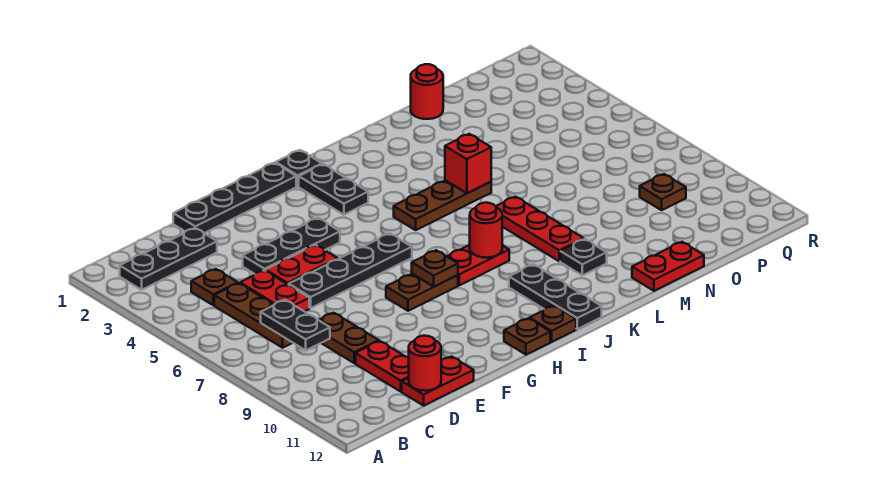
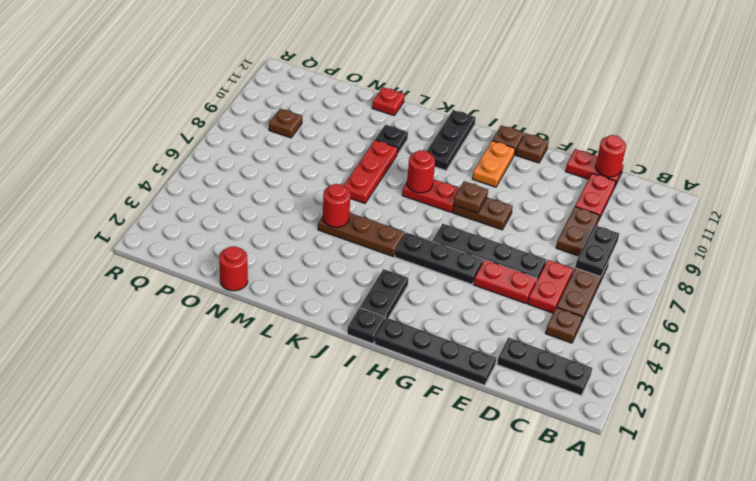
black 1x3 plate [243,218,340,274] -> black 1x3 plate moved to [395,232,483,284]
none -> orange 1x2 plate [472,141,515,187]
brown 1x1 plate [530,306,576,342] -> brown 1x1 plate moved to [516,133,549,163]
red 1x1 brick [445,134,491,193] -> red 1x1 round brick [323,184,350,227]
red 1x2 plate [632,242,704,291] -> red 1x1 plate [372,87,405,115]

